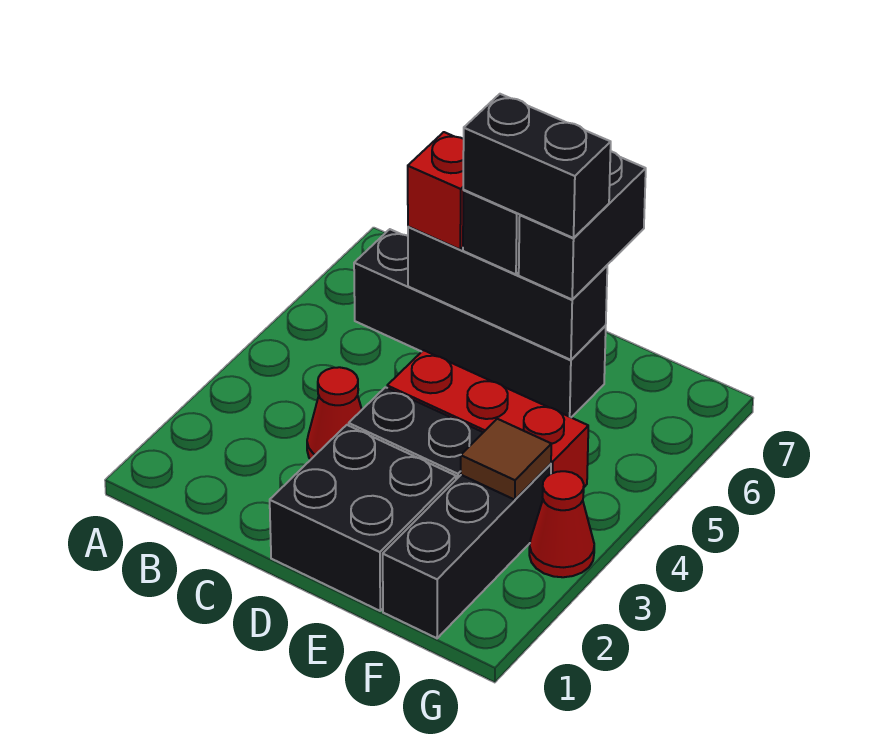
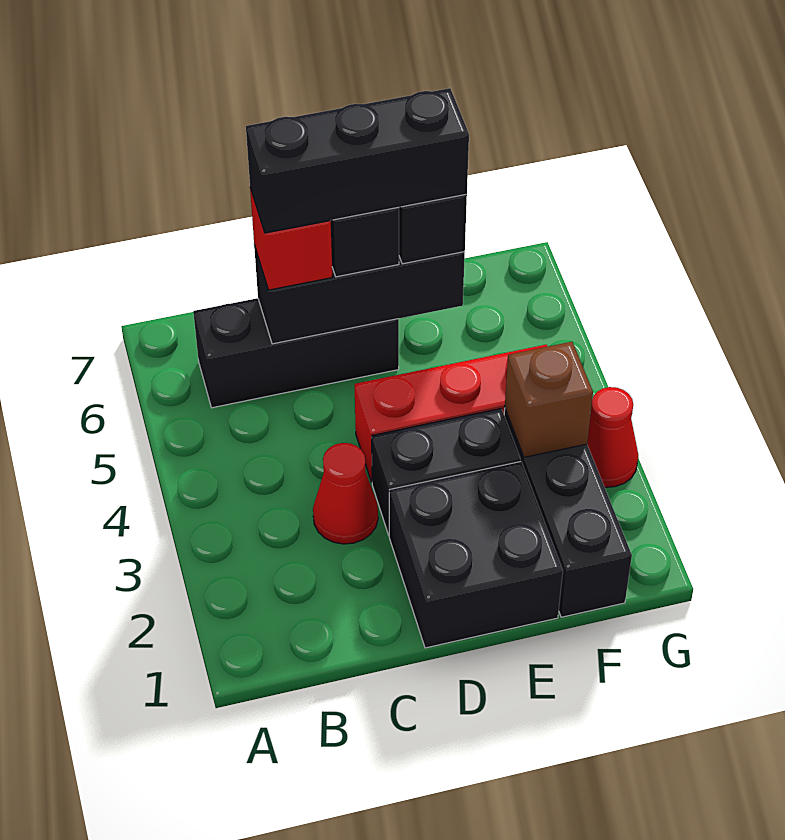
black 1x4 brick [354,229,606,417] -> black 1x3 brick [193,298,399,408]
black 1x2 brick [463,94,611,238] -> black 1x3 brick [246,88,469,233]
brown 1x1 tile [461,419,551,500] -> brown 1x1 brick [505,342,593,457]

